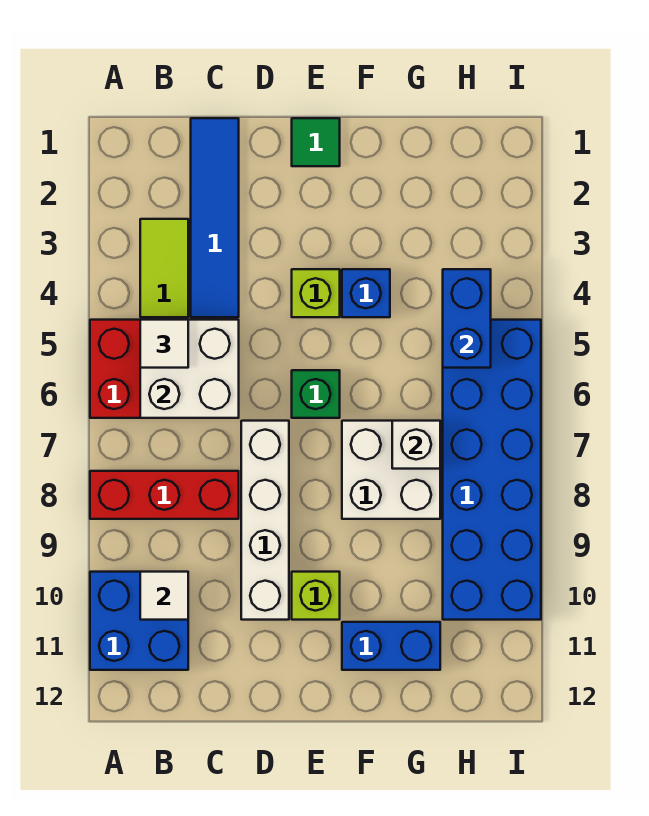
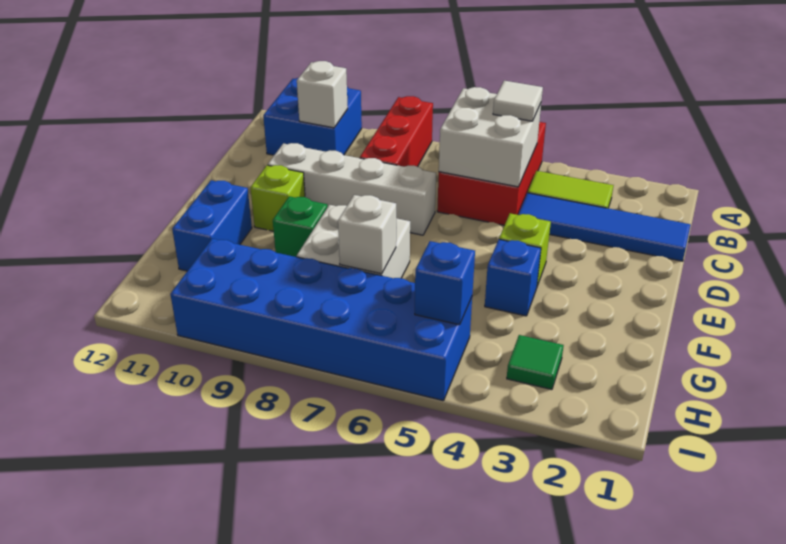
white 1x1 tile [140,572,188,620] -> white 1x1 brick [297,61,348,128]
green 1x1 tile [292,118,340,166] -> green 1x1 tile moved to [507,335,564,389]
green 1x1 brick [292,370,340,418] -> green 1x1 brick moved to [273,196,327,257]
blue 1x2 brick [443,269,491,368] -> blue 1x1 brick [415,241,475,325]

